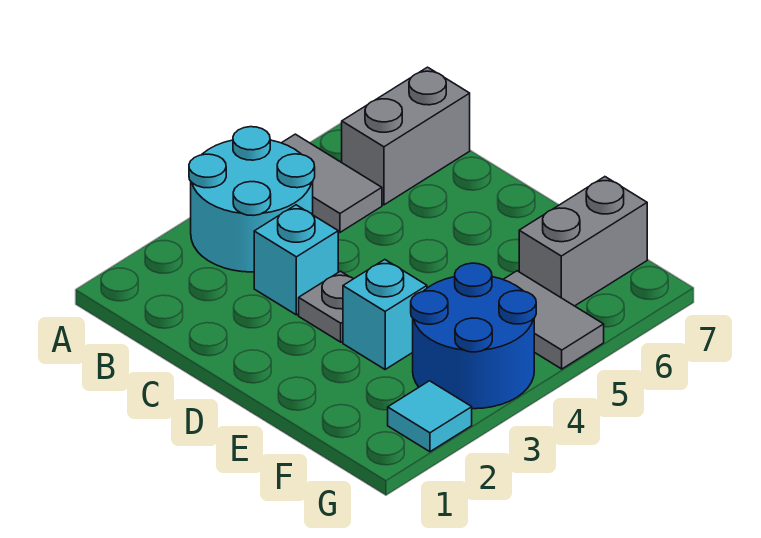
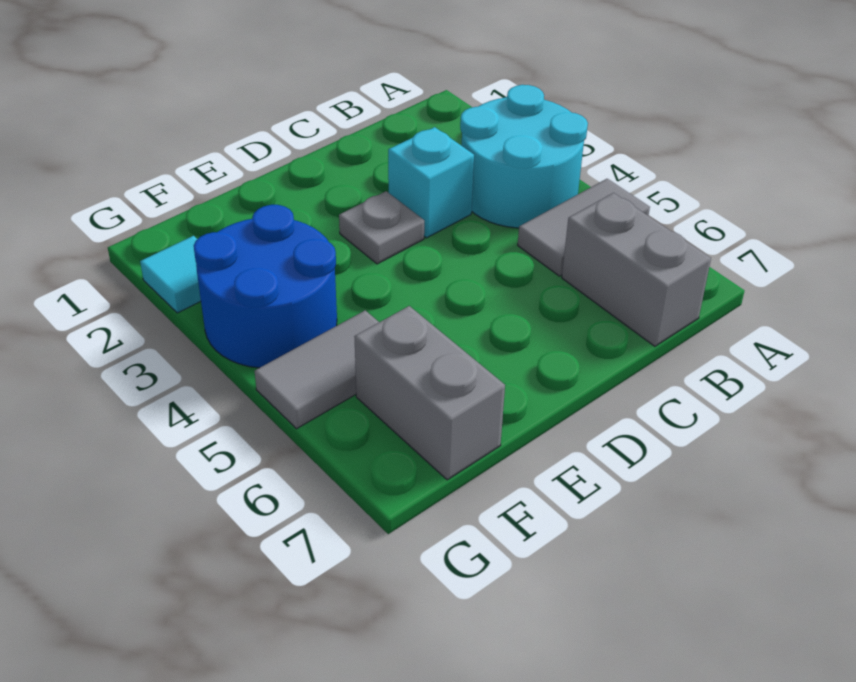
cyan 1x1 brick [343,260,427,369] -> none

